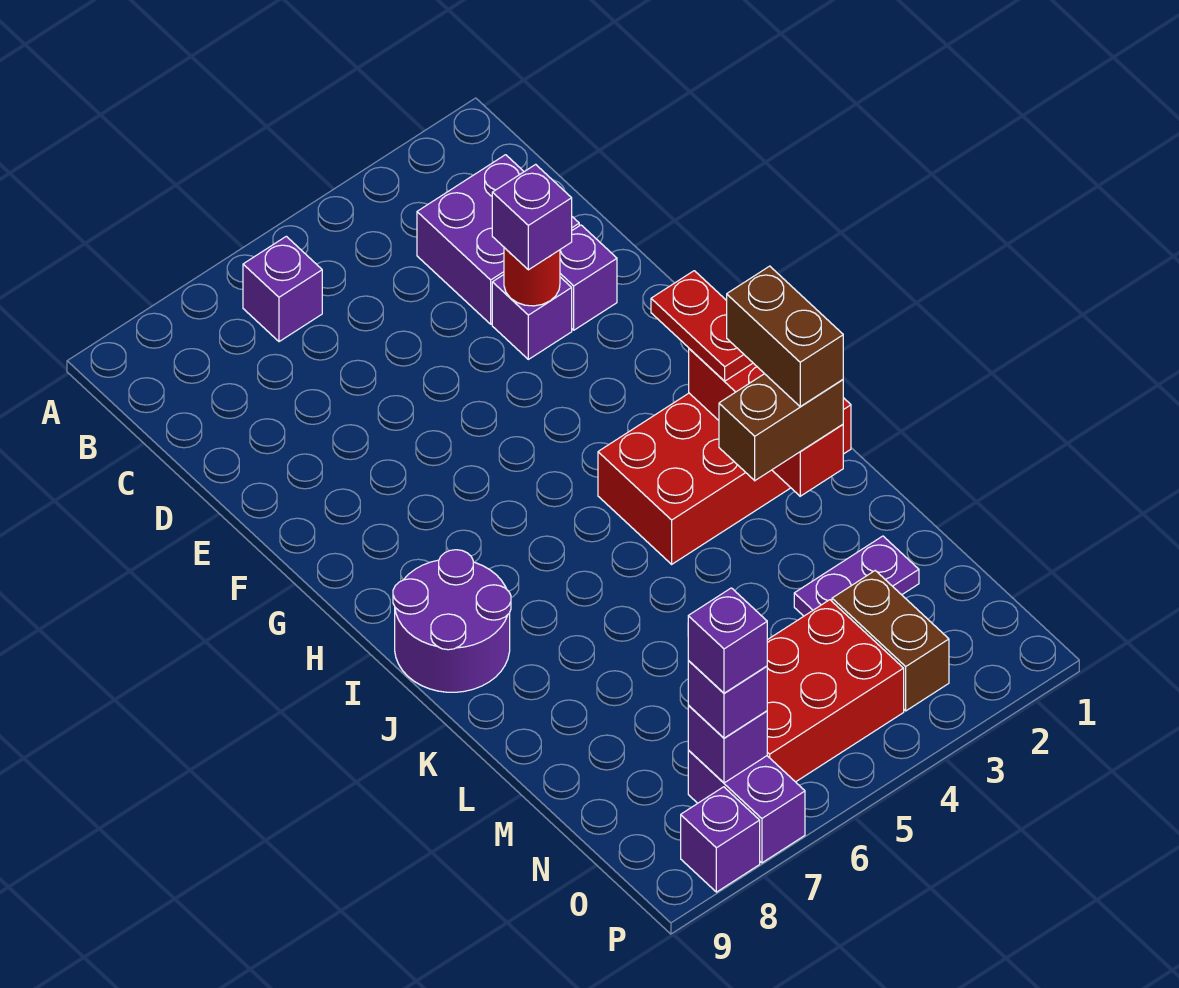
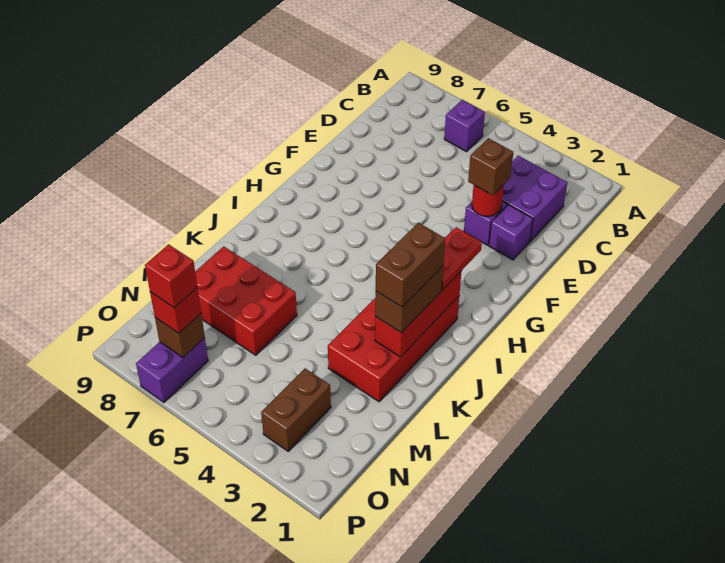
purple 1x1 brick [492,164,572,270] -> brown 1x1 brick [468,138,513,195]
red 2x4 brick [598,393,851,564] -> red 2x4 brick turned to [328,296,459,402]
purple 2x2 round brick [393,550,511,692] -> none
brown 1x2 brick [719,374,843,481] -> brown 1x2 brick turned to [375,266,443,333]
purple 1x2 plate [794,536,919,616] -> none
red 2x3 brick [767,600,904,782] -> red 2x3 brick moved to [195,246,297,355]
purple 1x1 brick [688,705,767,783] -> brown 1x1 brick [155,314,205,357]
purple 1x1 brick [688,661,767,738] -> red 1x1 brick [150,288,201,333]
purple 1x1 brick [688,588,767,693] -> red 1x1 brick [145,244,197,308]
purple 1x1 brick [681,787,760,892] -> none

